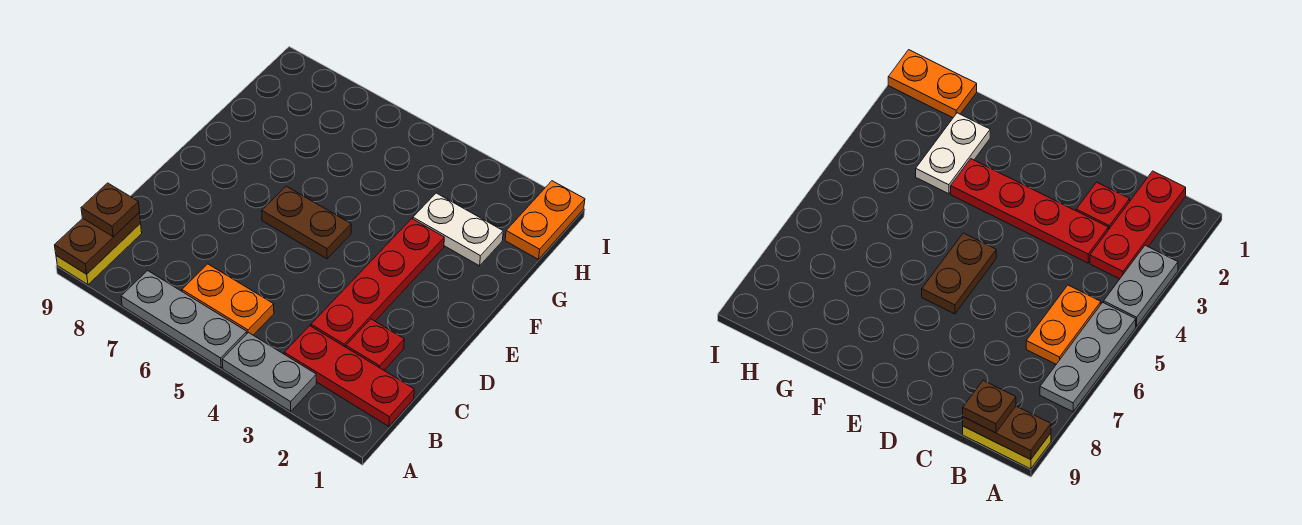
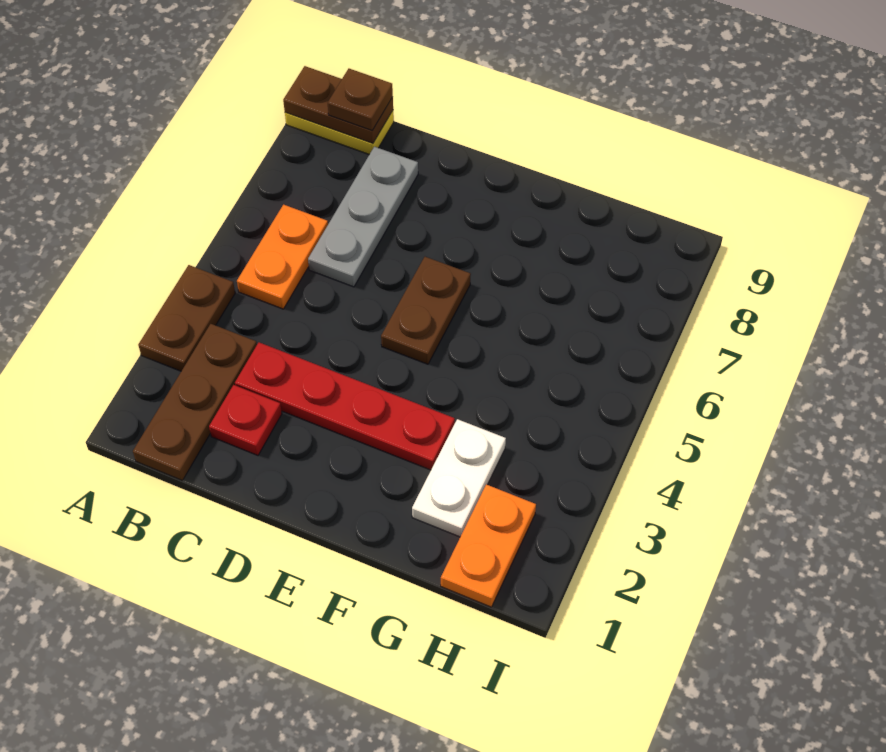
grey 1x2 plate [222,333,316,411] -> brown 1x2 plate [138,265,235,371]
grey 1x3 plate [121,271,247,368] -> grey 1x3 plate moved to [308,147,418,287]
red 1x3 plate [284,326,414,426] -> brown 1x3 plate [133,324,257,480]
orange 1x2 plate [505,181,585,259] -> orange 1x2 plate turned to [441,484,536,607]

